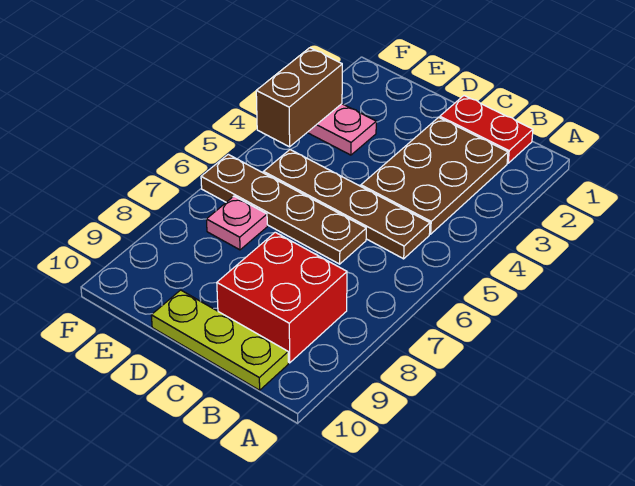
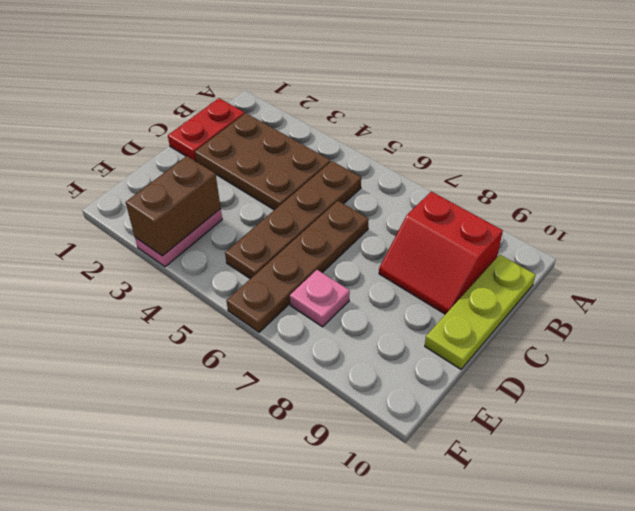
red 2x2 brick [217,232,347,363] -> red 2x2 slope [379,192,503,314]
brown 1x2 brick [256,48,342,147] -> brown 1x2 brick turned to [126,156,221,256]

